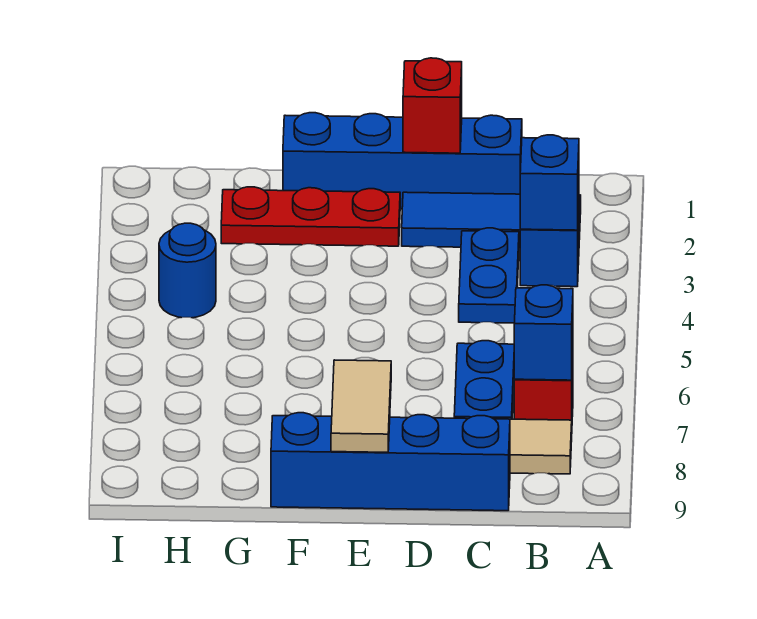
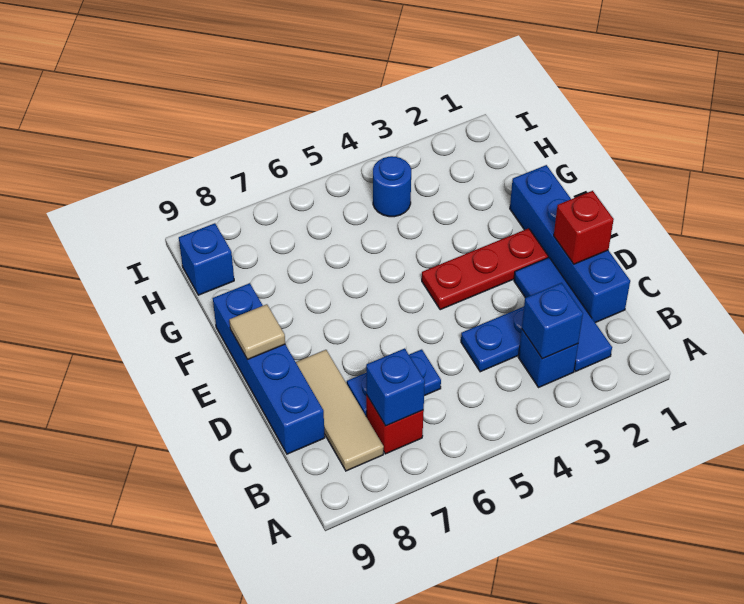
red 1x3 plate [221,187,400,246] -> red 1x3 plate turned to [422,228,548,310]
tan 1x2 tile [331,360,391,452] -> tan 1x1 tile [229,304,285,360]
none -> blue 1x1 brick [179,223,234,295]

